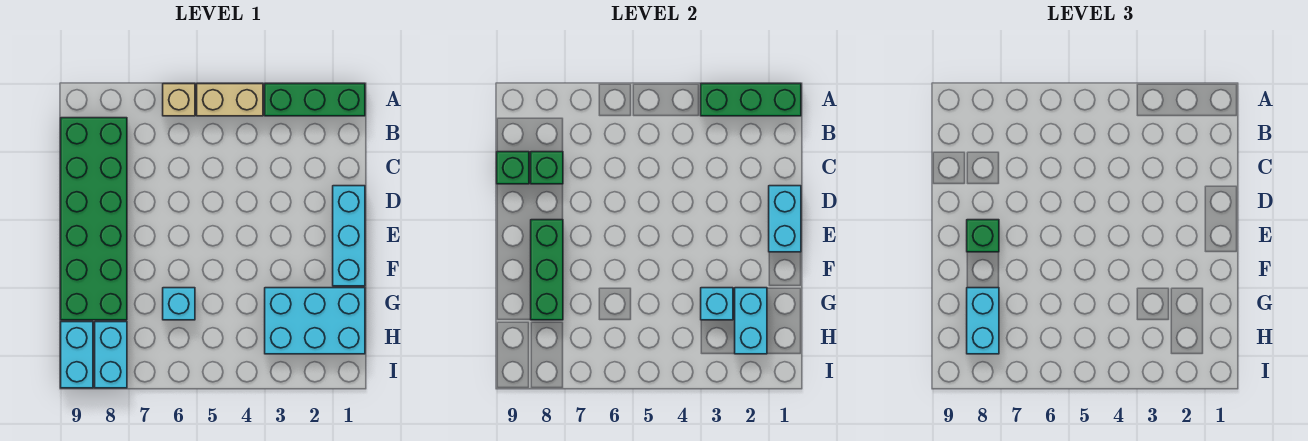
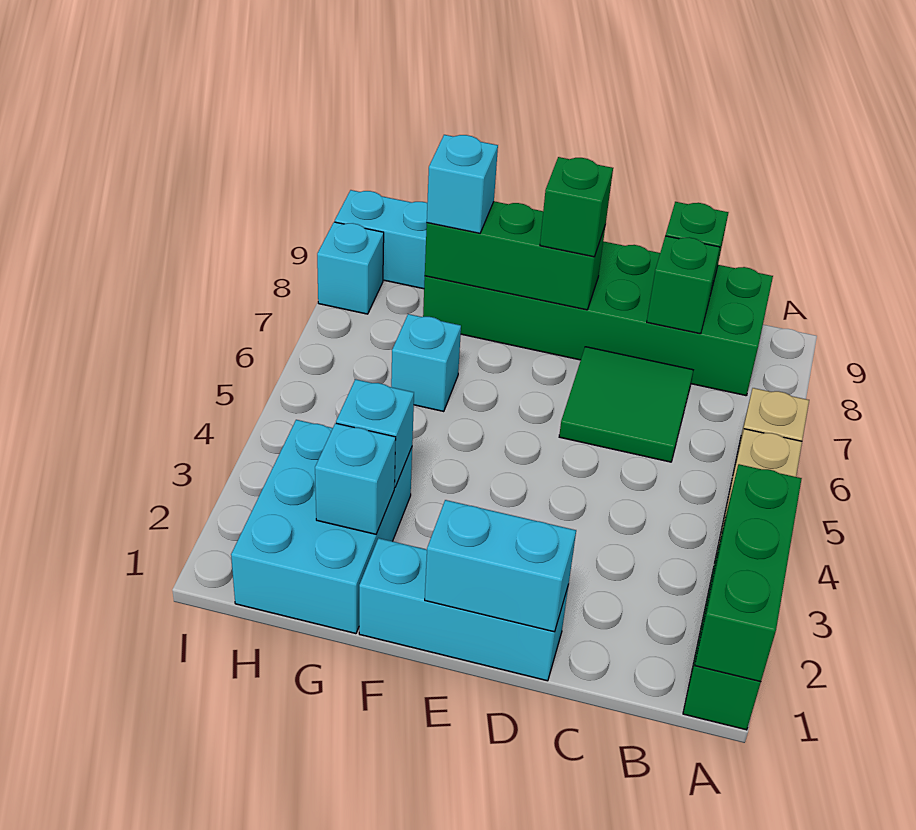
none -> green 2x2 tile [559,347,693,462]
cyan 1x2 brick [735,288,767,354] -> cyan 1x1 brick [315,423,396,534]
cyan 1x2 brick [967,288,999,354] -> cyan 1x1 brick [427,135,498,233]
cyan 1x2 brick [95,322,127,388] -> cyan 1x1 brick [317,222,384,314]

